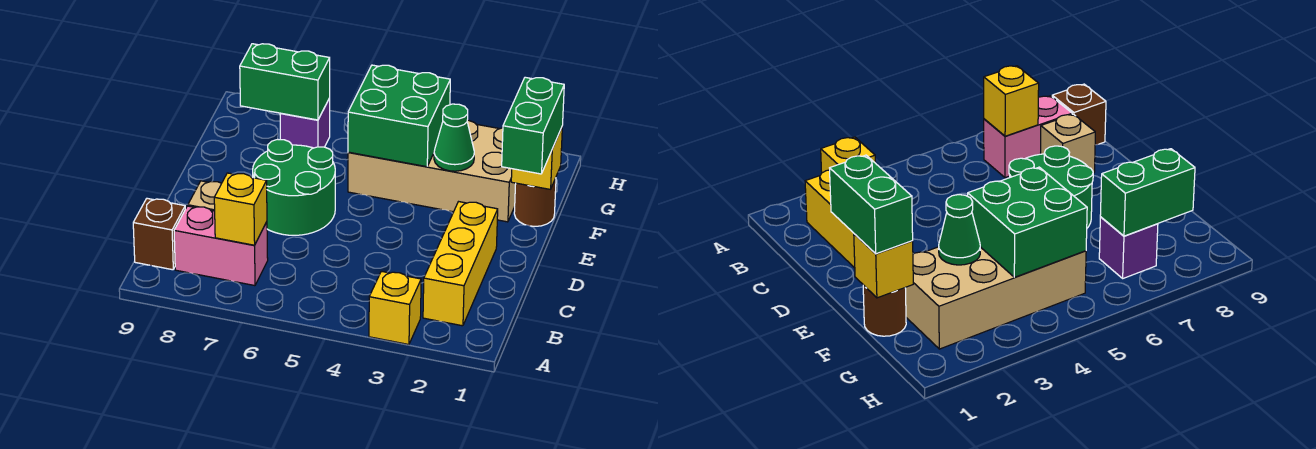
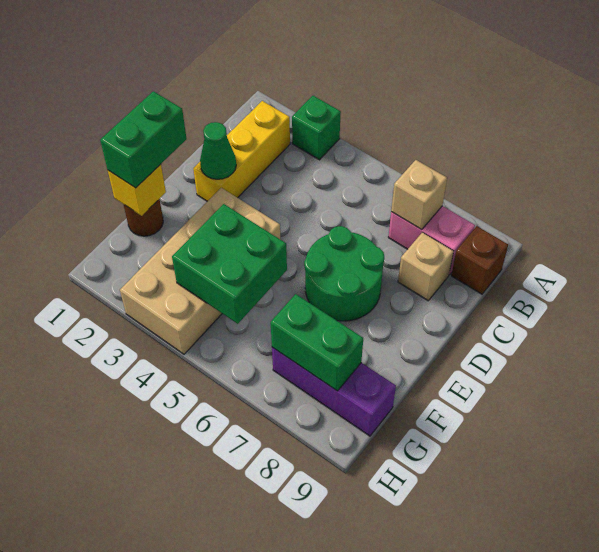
yellow 1x1 brick [369,271,421,345] -> green 1x1 brick [292,96,341,160]
yellow 1x1 brick [214,173,267,245] -> tan 1x1 brick [391,160,447,230]
tan 2x4 brick [348,120,516,222] -> tan 2x4 brick turned to [120,188,280,354]
green 1x1 cone [434,104,474,171] -> green 1x1 cone moved to [200,122,236,179]
purple 1x1 brick [280,98,330,148] -> purple 1x3 brick [272,347,396,436]

